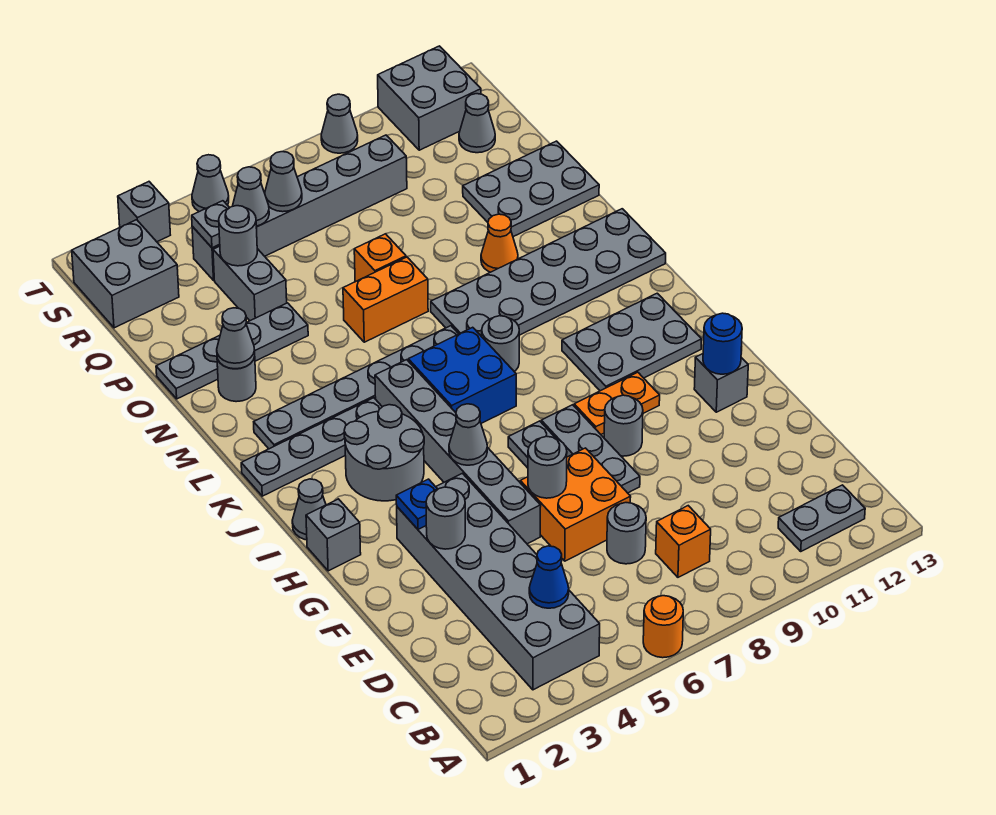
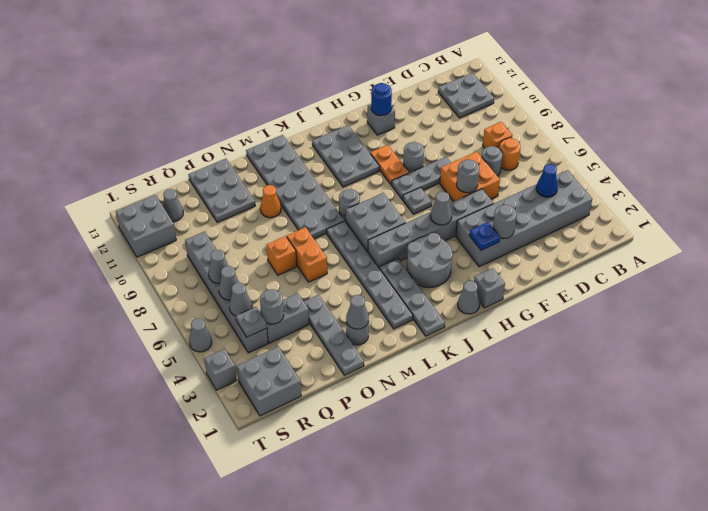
orange 1x1 round brick [643,596,683,658] -> orange 1x1 round brick moved to [500,138,520,170]
grey 1x2 plate [778,485,865,551] -> grey 2x2 plate [438,73,494,118]
blue 2x2 brick [408,327,516,423] -> grey 2x2 brick [346,193,406,252]
grey 1x1 cone [321,94,358,153] -> grey 1x1 cone moved to [209,250,228,283]

